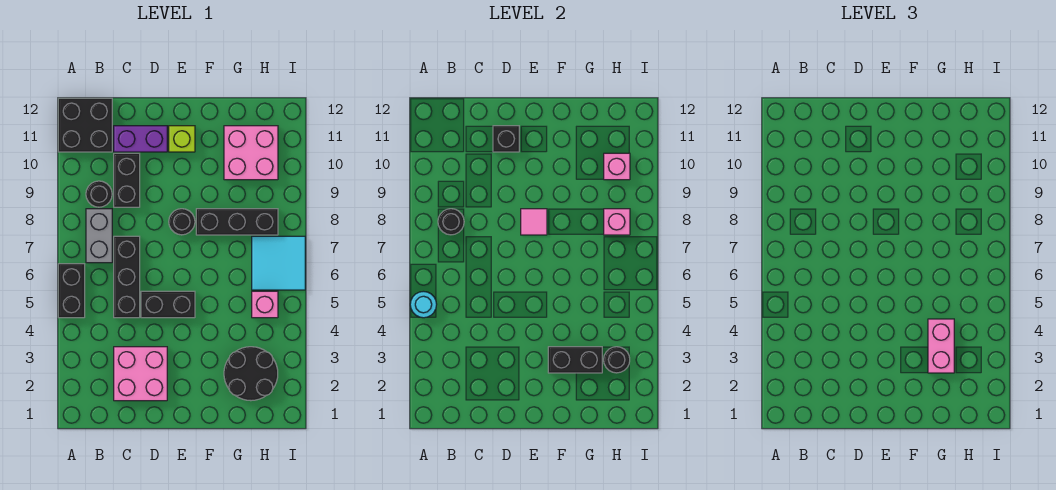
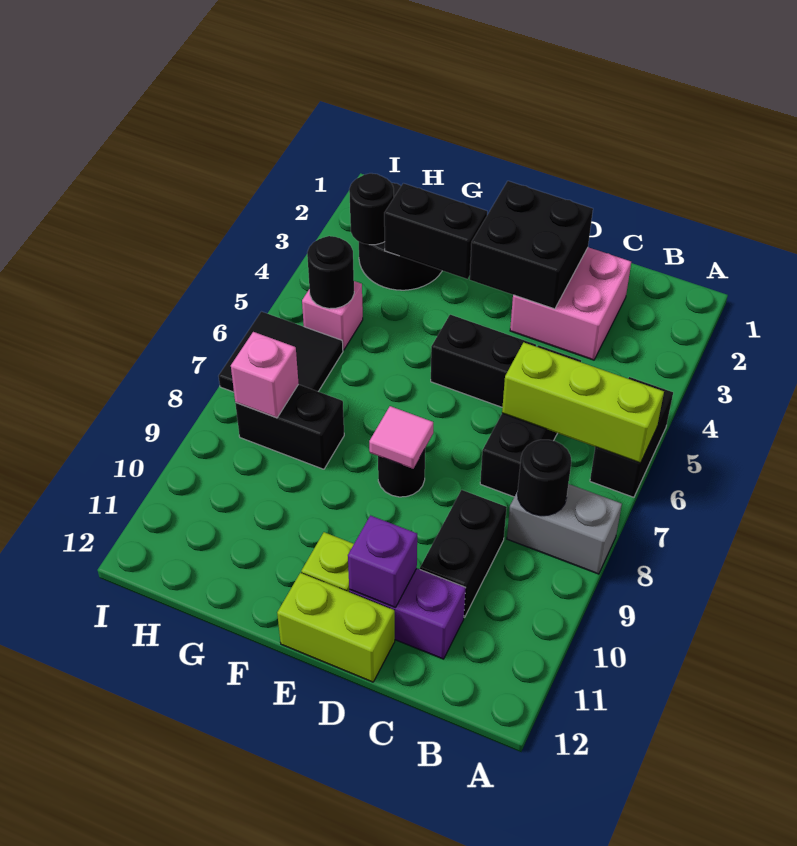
cyan 1x1 round brick [410,291,437,318] -> none
none -> lime 1x3 brick [502,342,664,463]
black 2x2 brick [58,98,112,152] -> black 2x2 brick moved to [470,181,593,309]
grey 1x2 brick [86,209,112,263] -> grey 1x2 brick turned to [507,484,622,574]
black 1x1 round brick [86,181,112,207] -> black 1x1 round brick moved to [307,236,354,309]
black 1x1 brick [493,126,519,152] -> purple 1x1 brick [348,515,417,608]
none -> lime 1x2 brick [277,573,395,682]
black 1x3 brick [196,209,278,235] -> black 1x2 brick [235,384,344,469]
pink 1x2 brick [928,319,954,373] -> none
pink 2x2 brick [224,126,278,180] -> none
cyan 2x2 tile [252,236,305,290] -> black 2x2 tile [219,312,343,392]
pink 1x1 brick [604,153,630,180] -> none

